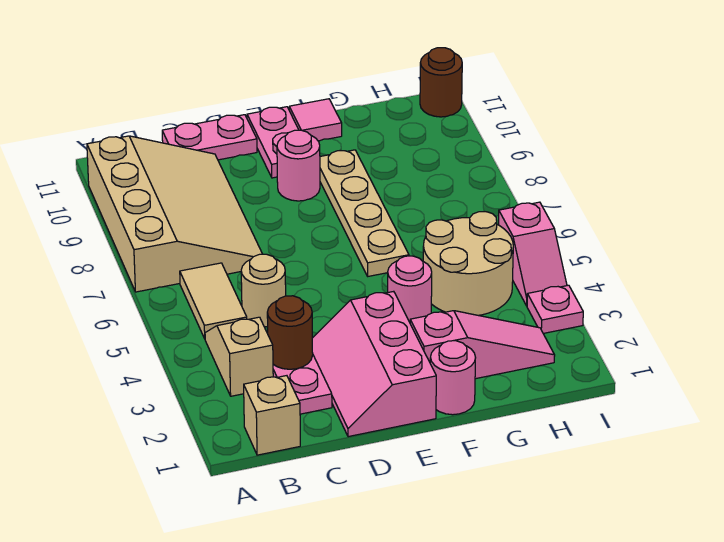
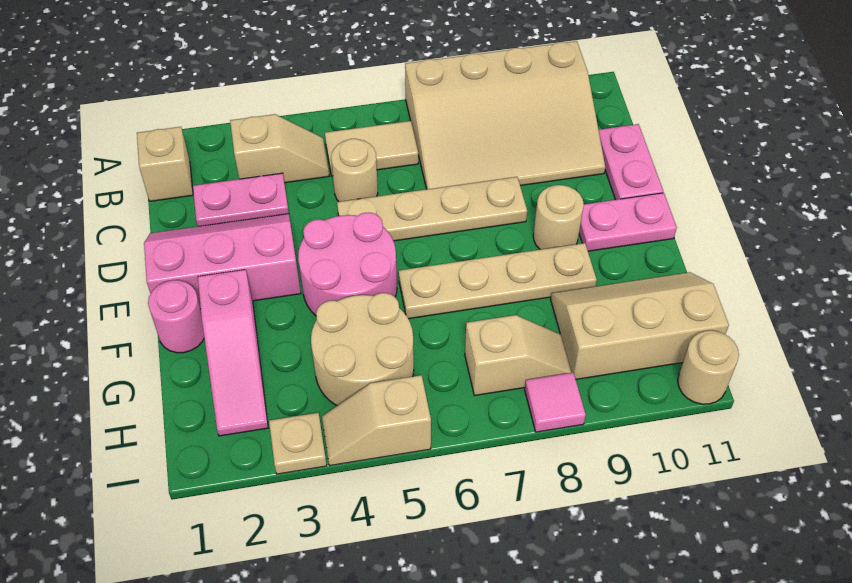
brown 1x1 round brick [267,296,313,369] -> none
none -> tan 1x4 plate [337,177,527,241]
pink 1x1 round brick [277,130,320,201] -> tan 1x1 round brick [533,185,584,250]
pink 1x1 round brick [388,256,432,322] -> pink 2x2 round brick [298,213,397,316]
pink 1x1 tile [289,99,342,141] -> pink 1x1 tile moved to [525,373,586,432]
none -> tan 2x3 slope [551,272,729,379]
none -> tan 1x2 slope [465,315,572,396]
pink 1x1 plate [527,285,583,333] -> tan 1x1 plate [269,413,327,474]
pink 1x2 slope [499,202,567,306] -> tan 1x2 slope [322,375,431,466]
brown 1x1 round brick [420,48,462,117] -> tan 1x1 round brick [678,331,739,404]

